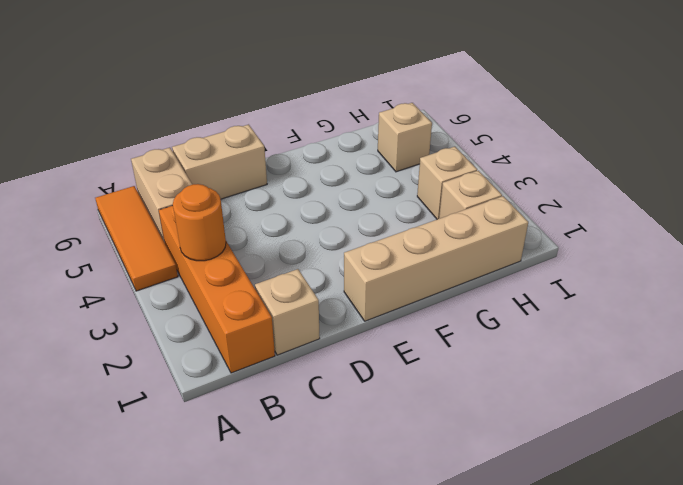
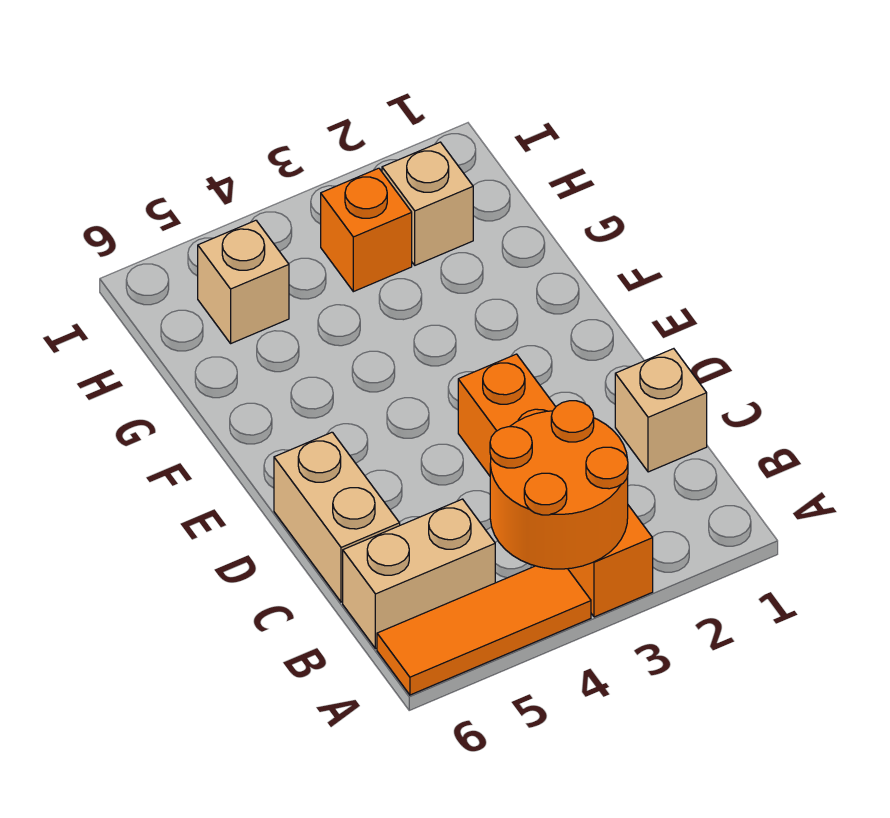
orange 1x4 brick [159,206,275,373] -> orange 1x4 brick turned to [458,354,653,617]
orange 1x1 round brick [173,184,226,261] -> orange 2x2 round brick [490,401,628,569]
tan 1x4 brick [344,196,528,321] -> none
tan 1x1 brick [417,147,477,219] -> orange 1x1 brick [321,168,412,292]

